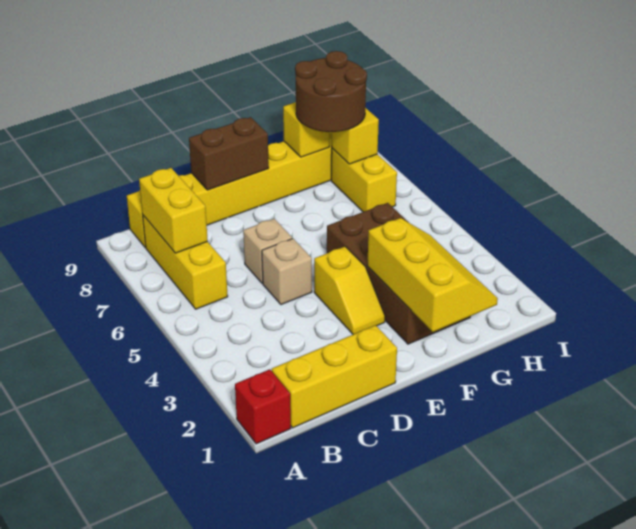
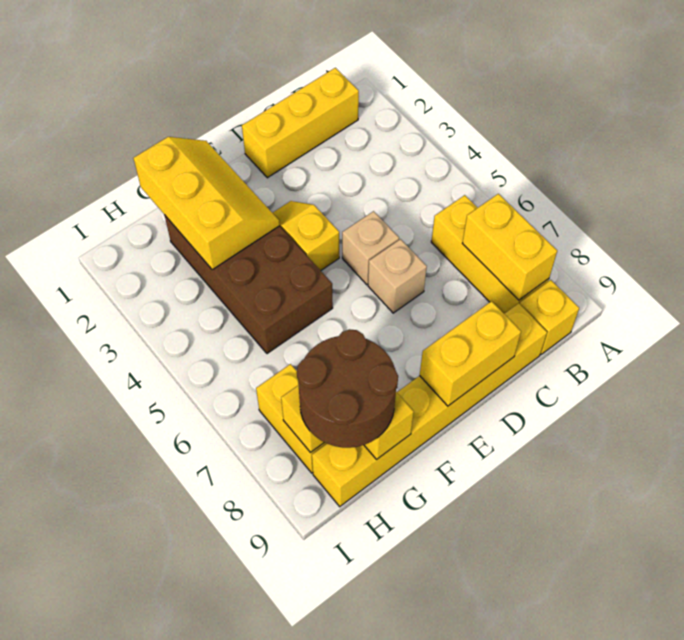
red 1x1 brick [235,369,291,444] -> none
brown 1x2 brick [189,117,269,190] -> yellow 1x2 brick [420,301,521,406]
yellow 2x3 slope [367,218,498,332] -> yellow 2x3 slope turned to [133,137,280,270]

